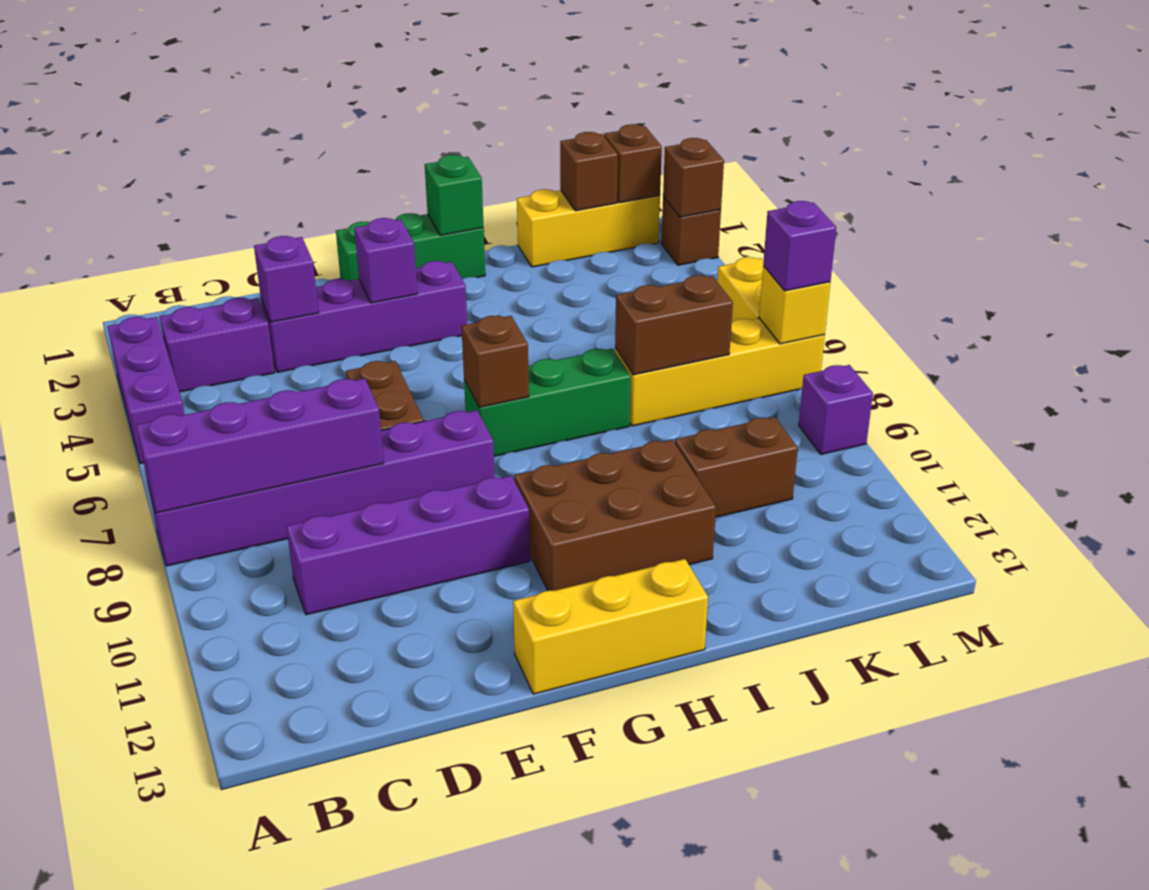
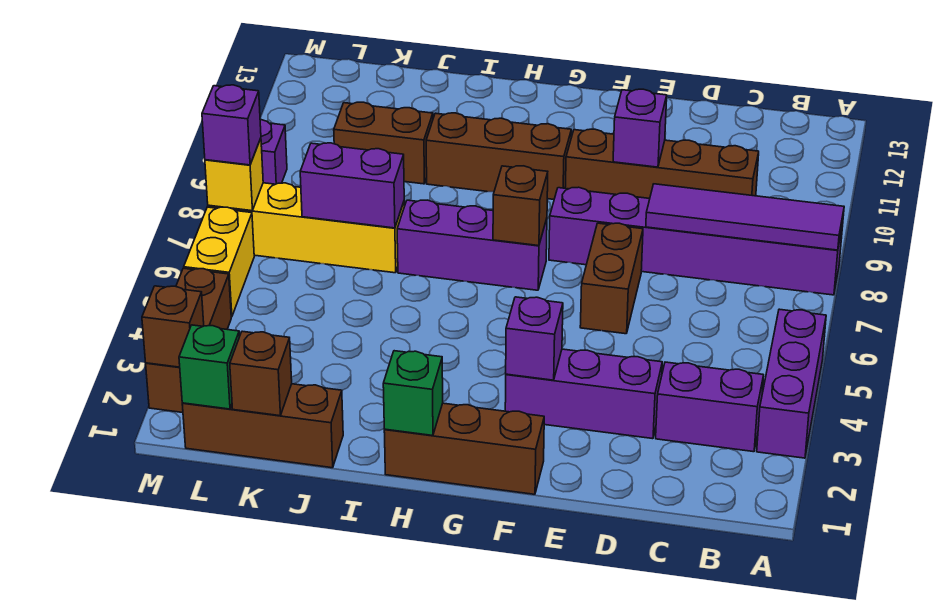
purple 1x4 brick [136,378,384,513] -> purple 1x4 tile [646,184,844,250]
purple 1x4 brick [286,476,530,615] -> brown 1x4 brick [565,129,759,198]
purple 1x4 brick [261,261,467,372] -> purple 1x3 brick [505,349,662,439]
purple 1x1 brick [254,236,319,322] -> purple 1x1 brick moved to [613,89,667,167]
green 1x3 brick [336,213,485,281] -> brown 1x3 brick [384,403,544,494]
yellow 1x3 brick [513,559,708,694] -> none
green 1x3 brick [464,349,631,456] -> purple 1x3 brick [397,200,547,290]
brown 2x3 brick [514,440,716,591] -> brown 1x3 brick [426,113,571,199]
yellow 1x3 brick [517,189,660,267] -> brown 1x3 brick [182,384,343,468]
brown 1x2 brick [615,275,733,375] -> purple 1x2 brick [300,143,404,228]
brown 1x1 brick [604,124,662,203] -> green 1x1 brick [179,325,239,409]
brown 1x1 brick [661,197,721,265] -> brown 1x3 brick [146,268,231,413]

